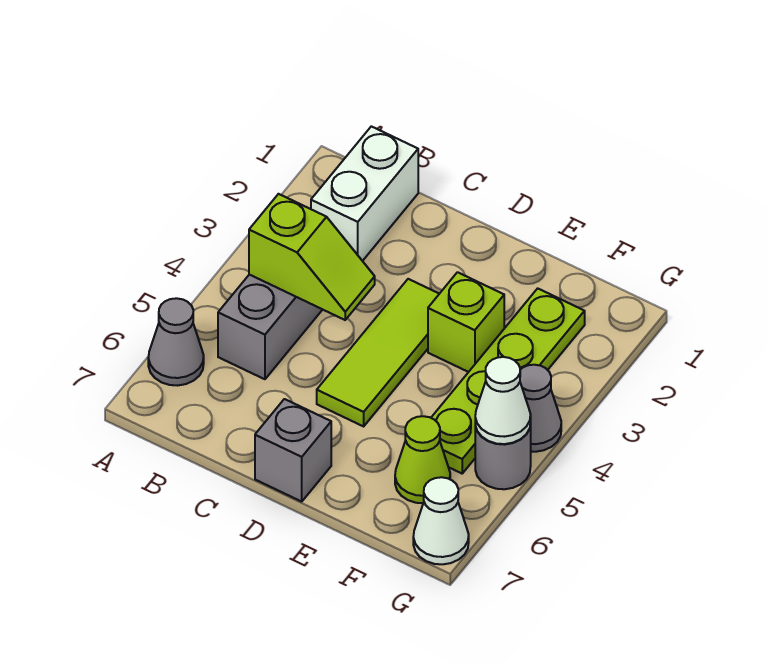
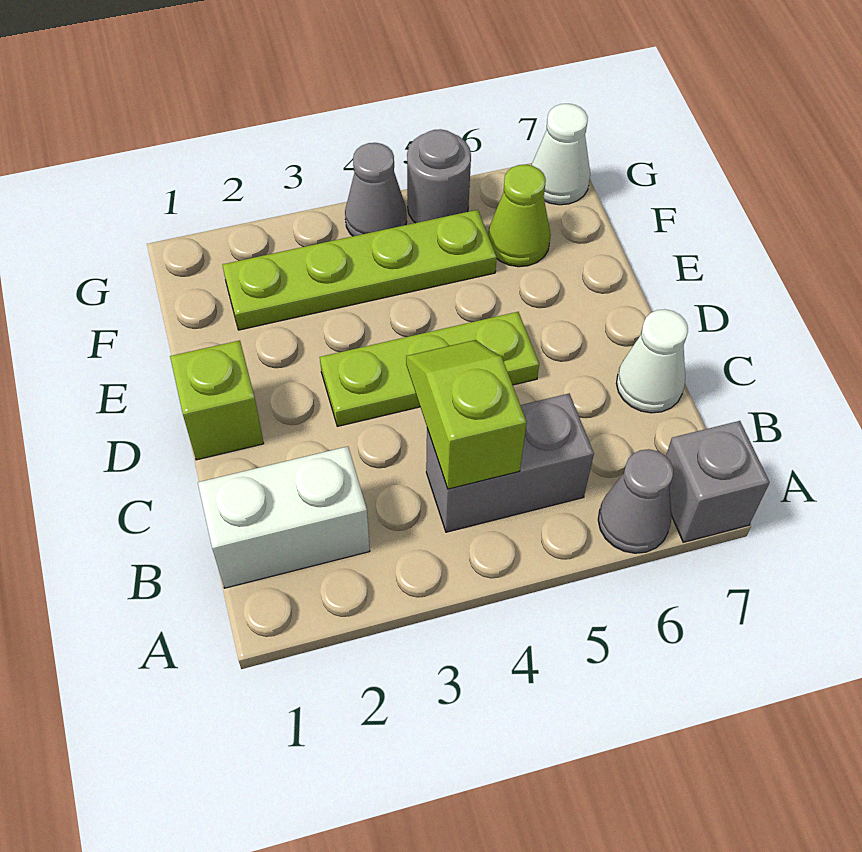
lime 1x3 tile [317,279,439,426] -> lime 1x3 plate [320,312,539,426]
grey 1x1 brick [255,399,331,502] -> grey 1x1 brick moved to [666,421,770,542]
lime 1x1 brick [428,272,504,372] -> lime 1x1 brick moved to [170,341,264,460]
white 1x1 cone [475,357,531,444] -> white 1x1 cone moved to [616,309,688,413]

